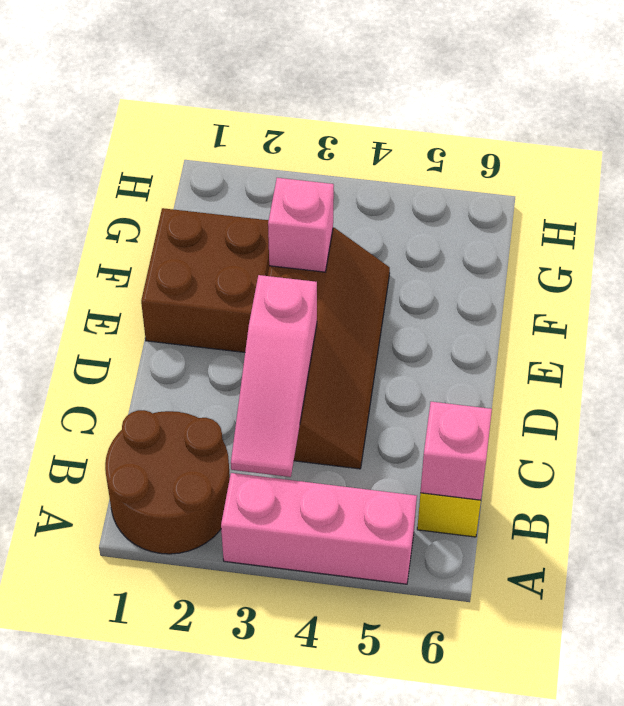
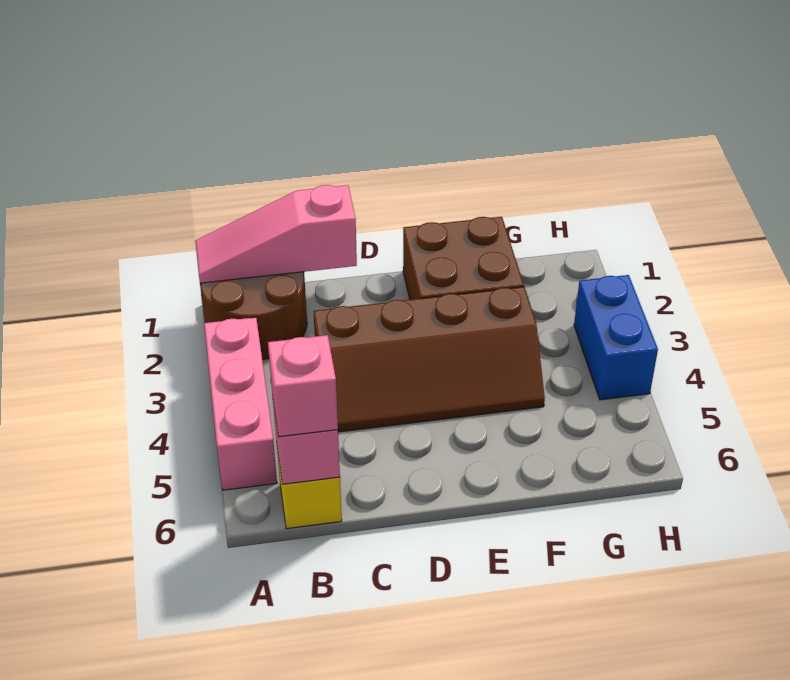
pink 1x3 slope [231,275,317,477] -> pink 1x3 slope moved to [195,185,357,283]
pink 1x1 brick [268,178,334,272] -> pink 1x1 brick moved to [268,335,338,437]
none -> blue 1x2 brick [574,275,658,400]

